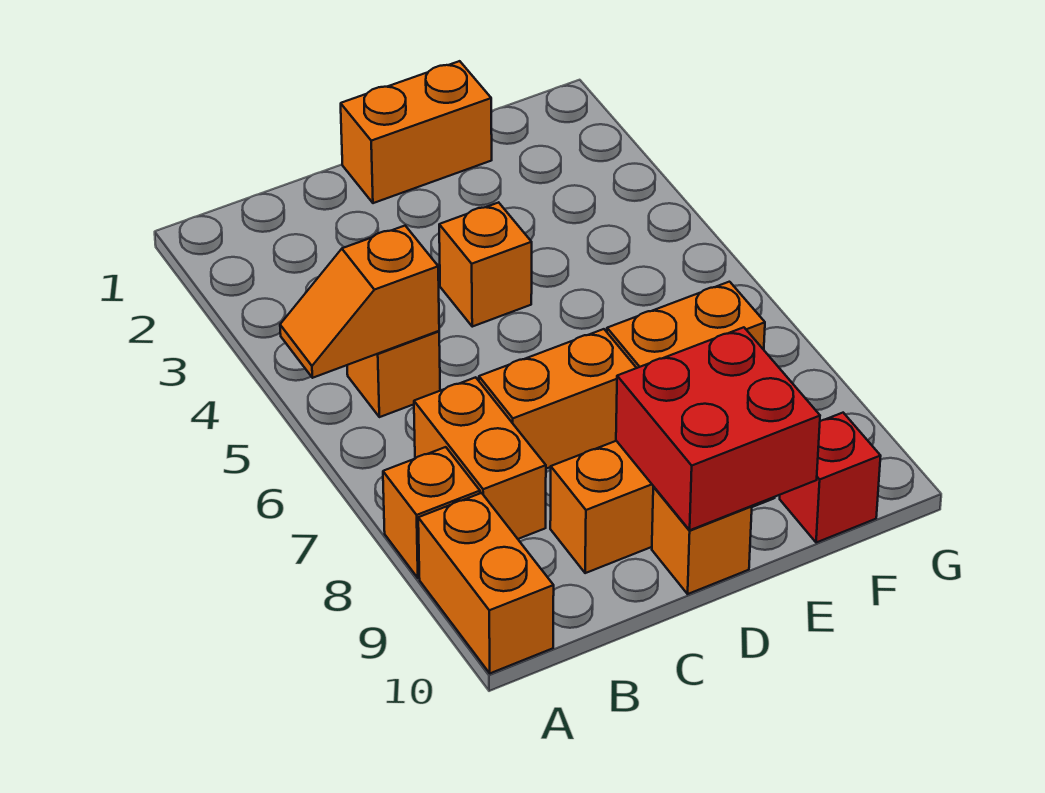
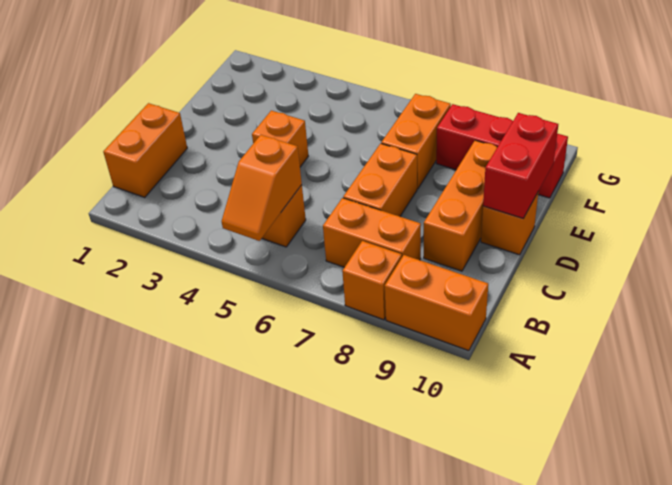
orange 1x2 brick [341,61,492,203] -> orange 1x2 brick moved to [103,103,187,197]
red 2x2 brick [616,327,820,530] -> red 1x2 brick [483,113,558,218]
red 1x1 brick [780,413,881,543] -> red 1x3 brick [436,104,568,198]

